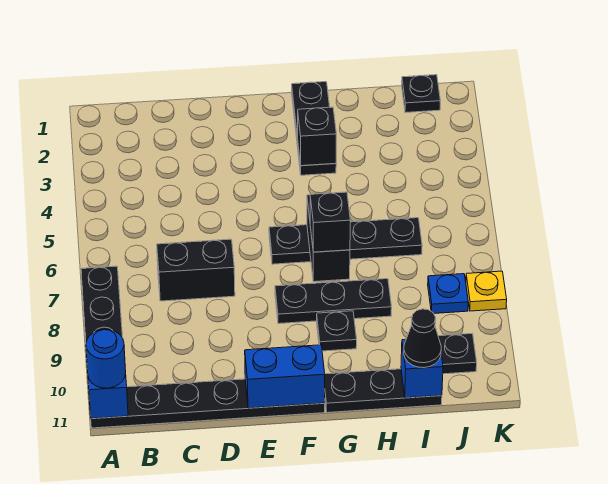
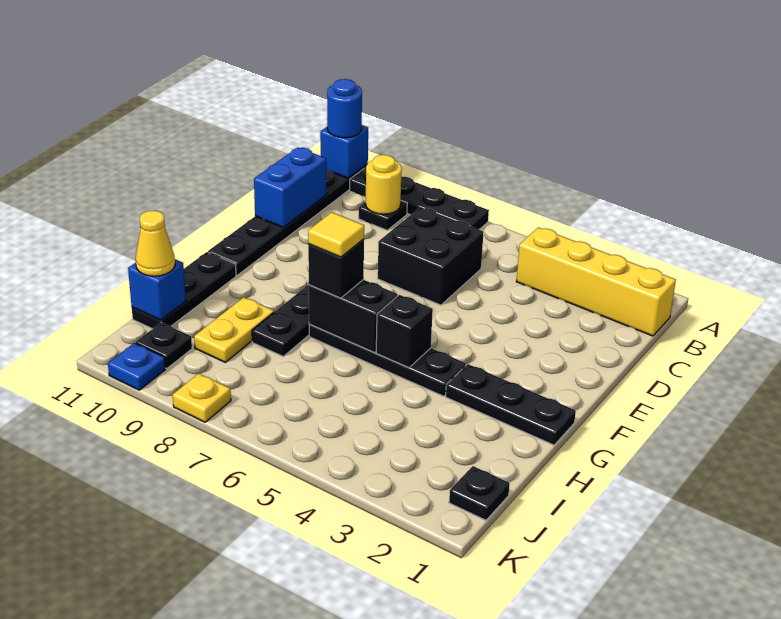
none -> yellow 1x4 brick [516,227,676,336]
none -> yellow 1x1 round brick [366,155,402,214]
black 1x2 brick [157,239,235,301] -> black 2x2 brick [378,207,484,305]
blue 1x2 brick [245,345,325,408] -> blue 1x2 brick moved to [254,148,326,228]
black 1x4 plate [269,218,422,264] -> black 1x4 plate turned to [309,324,466,396]
black 1x1 brick [298,107,336,166] -> black 1x1 brick moved to [376,295,433,368]
none -> yellow 1x1 tile [308,212,364,257]
black 1x1 plate [317,311,357,351] -> black 1x1 plate moved to [359,201,407,230]
none -> yellow 1x2 plate [194,297,274,362]
black 1x1 cone [404,309,441,368] -> yellow 1x1 cone [136,210,175,276]
blue 1x1 plate [428,274,468,313] -> blue 1x1 plate moved to [108,343,166,390]

